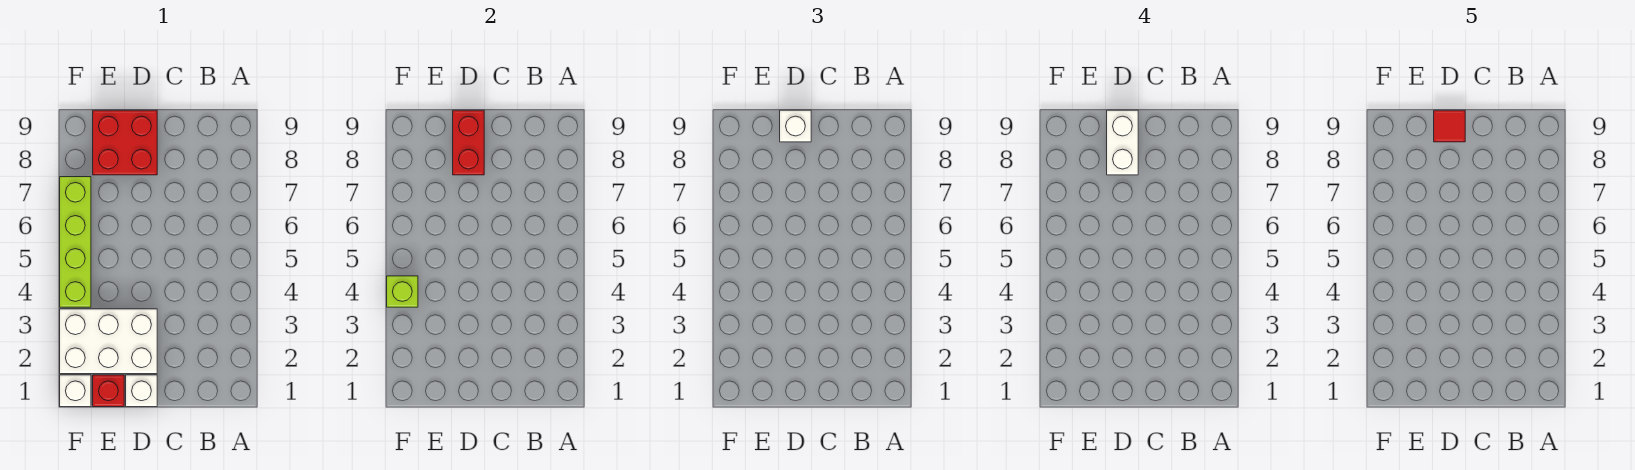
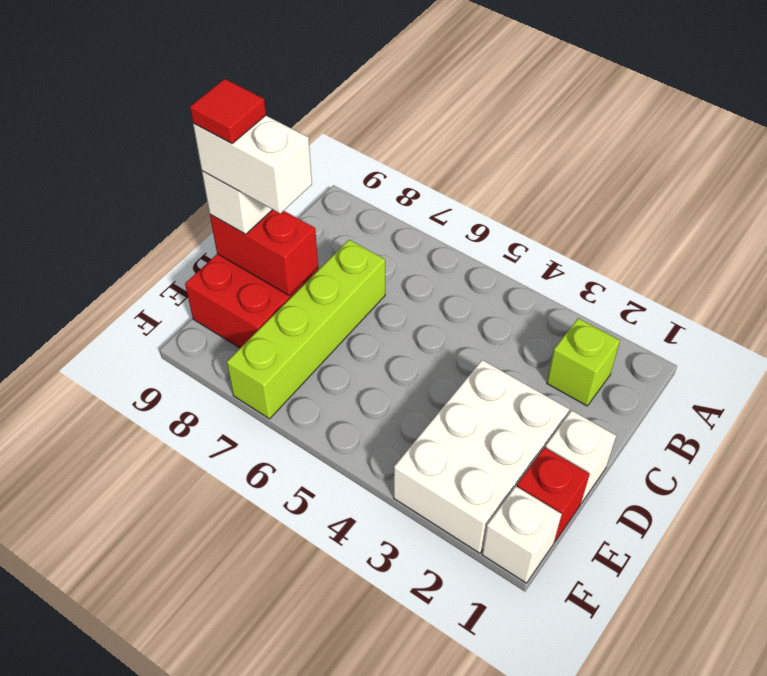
lime 1x4 brick [60,177,91,307] -> lime 1x4 brick turned to [227,240,385,419]
lime 1x1 brick [387,276,418,307] -> lime 1x1 brick moved to [547,318,620,406]

